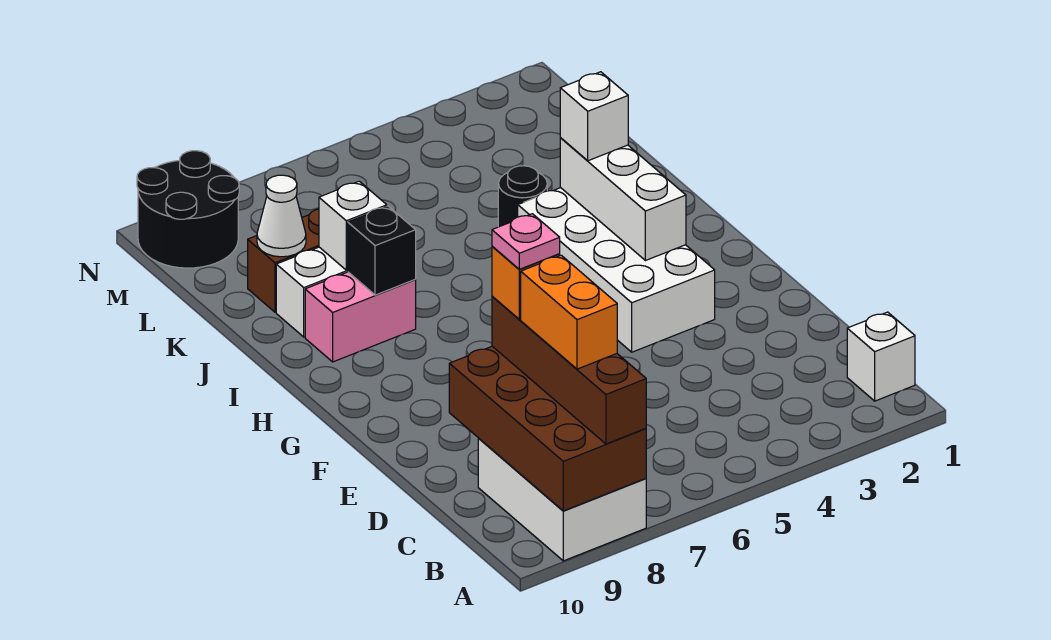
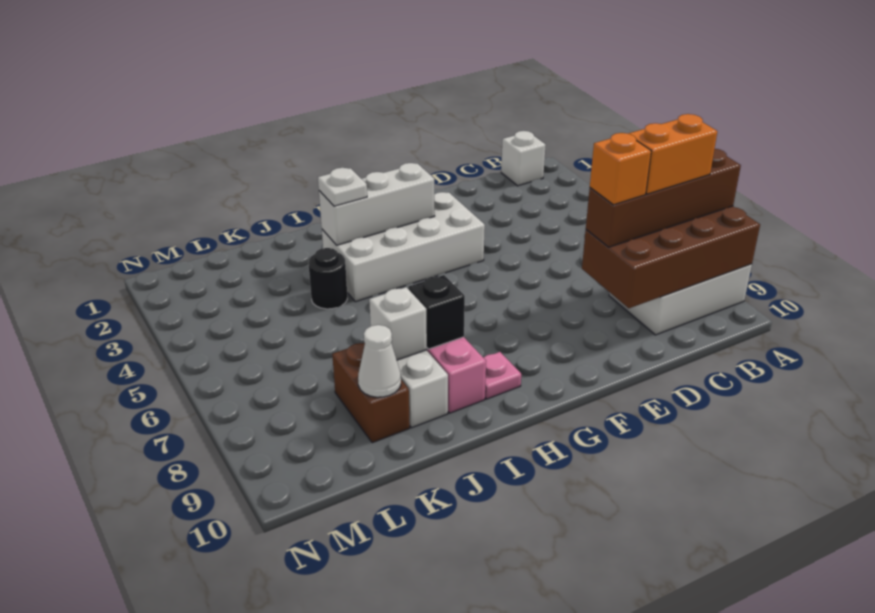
pink 1x1 plate [492,214,560,269] -> pink 1x1 plate moved to [483,352,521,399]
white 1x1 brick [560,72,628,161] -> white 1x1 plate [318,168,367,206]
black 2x2 round brick [137,151,239,268] -> none

